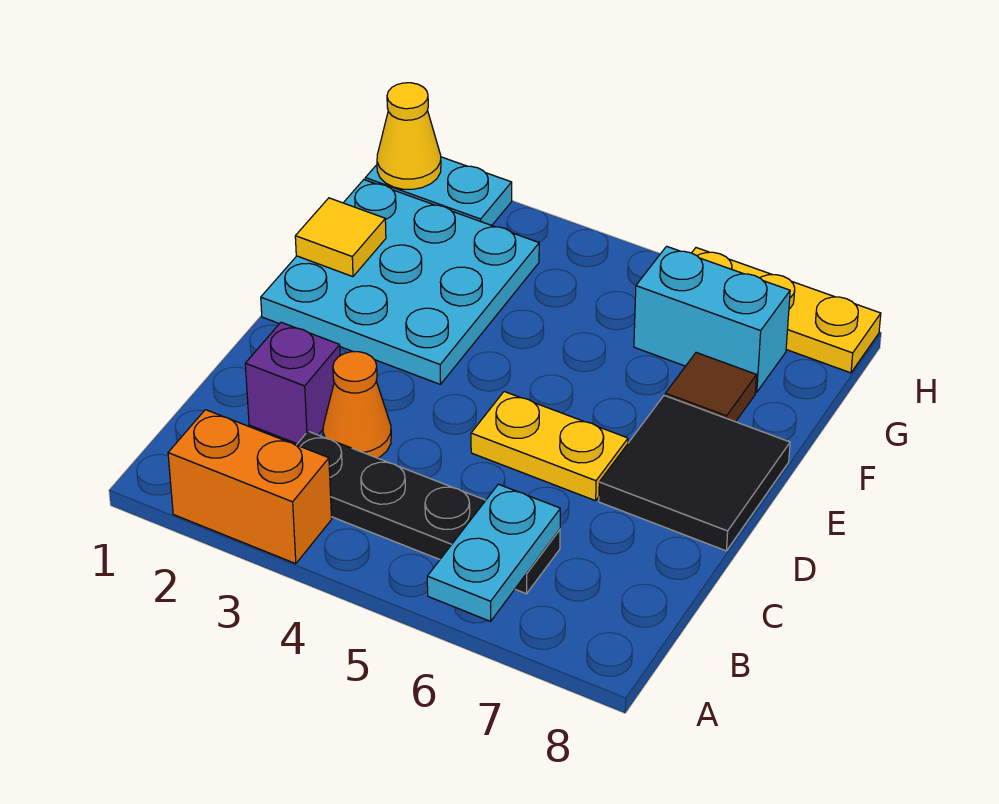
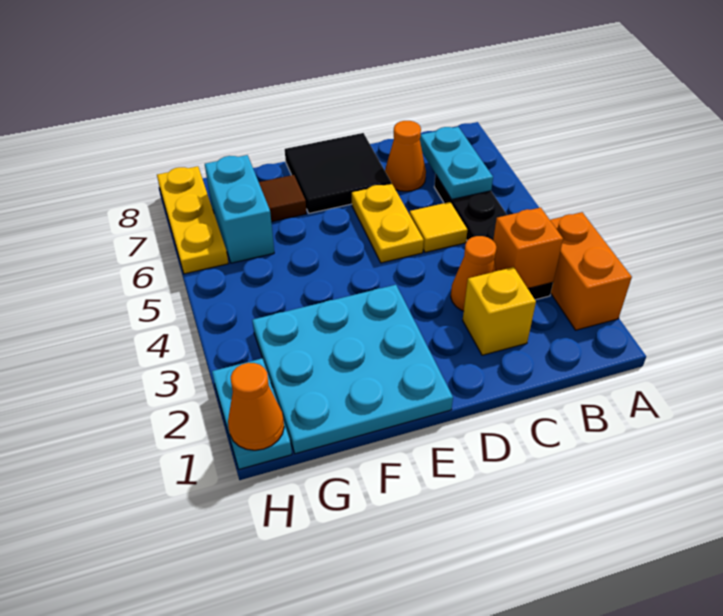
cyan 1x2 plate [427,484,560,621] -> cyan 1x2 plate turned to [420,127,493,199]
none -> orange 1x1 brick [493,208,563,288]
purple 1x1 brick [245,322,340,444] -> yellow 1x1 brick [463,267,536,355]
none -> orange 1x1 cone [385,121,426,191]
yellow 1x1 tile [295,198,386,277] -> yellow 1x1 tile moved to [410,202,467,252]
yellow 1x1 cone [377,83,441,189] -> orange 1x1 cone [228,363,284,450]

